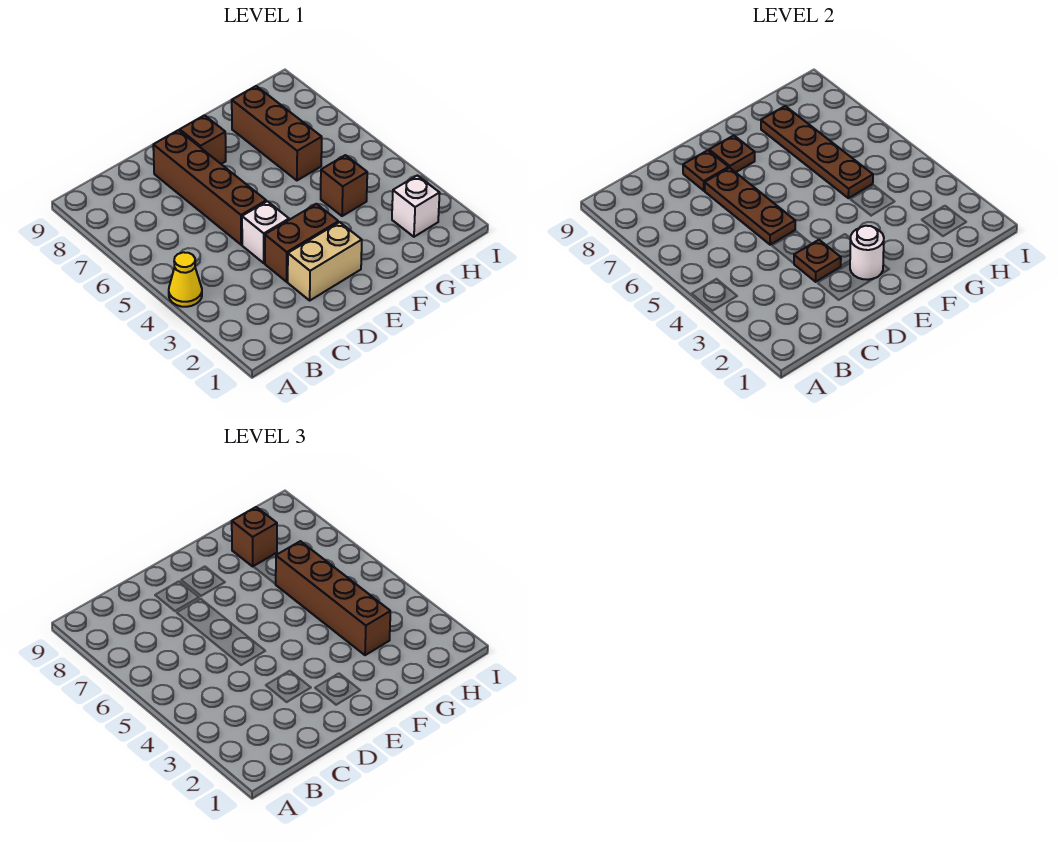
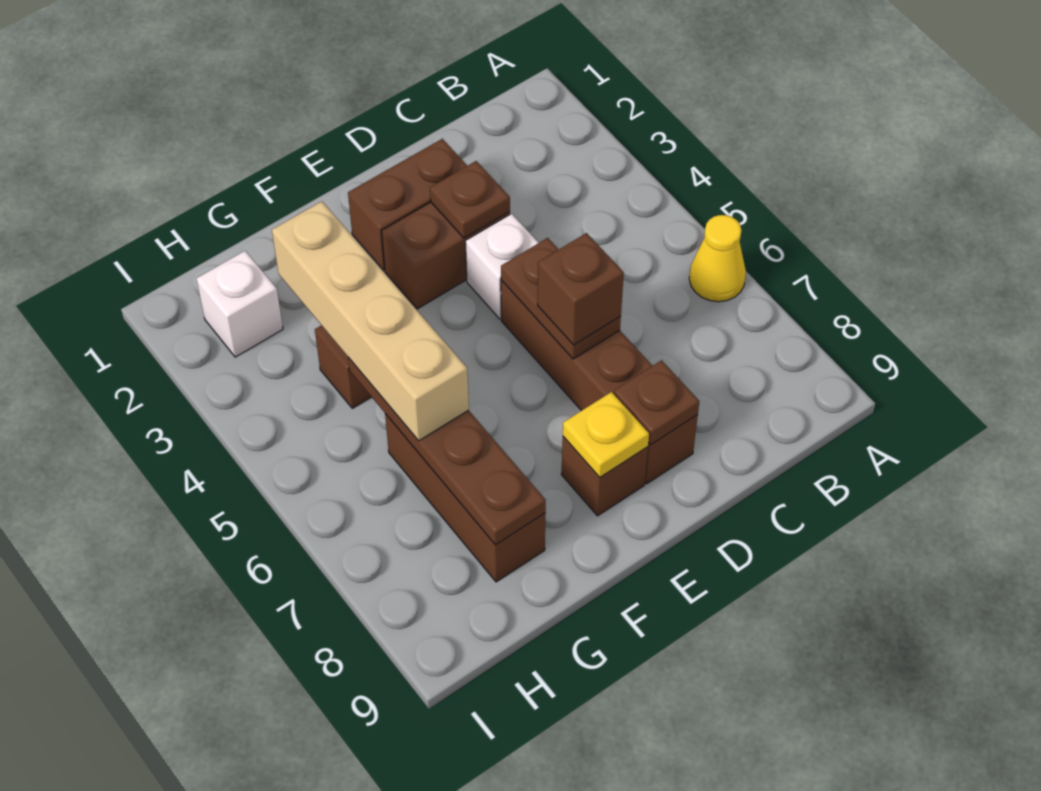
yellow 1x1 cone [169,252,202,307] -> yellow 1x1 cone moved to [689,215,746,302]
tan 1x2 brick [288,222,362,300] -> brown 1x2 brick [348,139,467,270]
brown 1x3 plate [705,168,795,245] -> brown 1x2 plate [501,238,621,359]
white 1x1 round brick [850,226,884,280] -> none
brown 1x1 plate [709,136,755,172] -> yellow 1x1 plate [563,392,649,477]
brown 1x4 brick [276,541,390,655] -> tan 1x4 brick [272,201,469,441]
brown 1x1 brick [232,507,277,566] -> brown 1x1 brick moved to [538,233,624,345]

